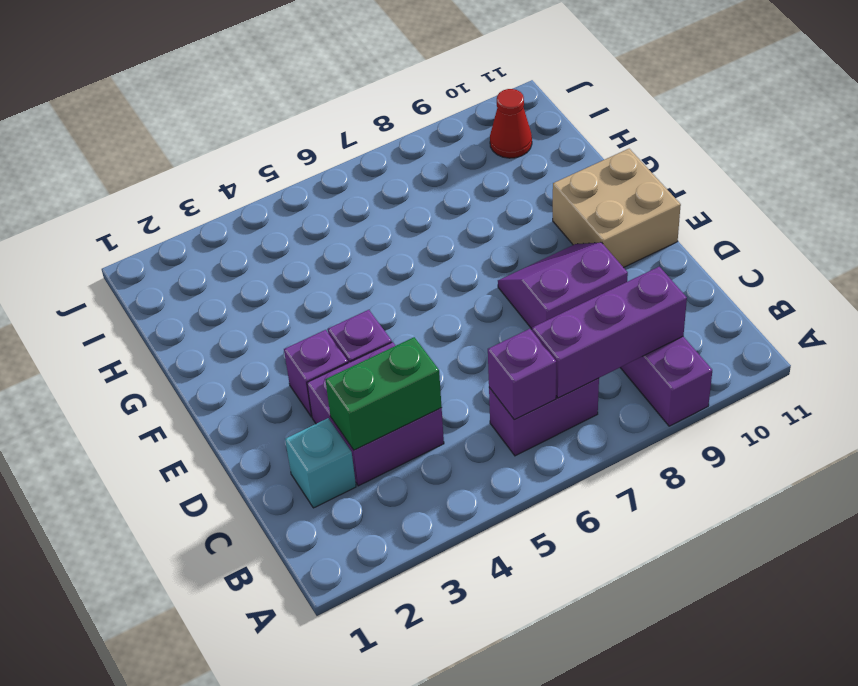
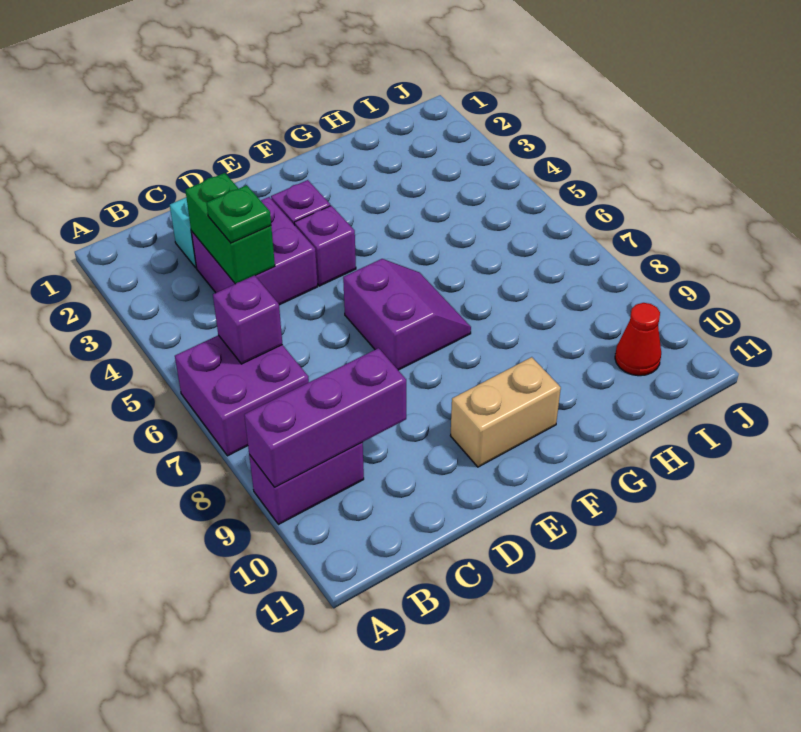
purple 1x2 brick [489,378,599,456] -> purple 2x2 brick [175,335,309,456]
purple 1x3 brick [532,267,687,398] -> purple 1x3 brick turned to [244,348,406,487]
none -> green 1x1 plate [207,185,271,243]
purple 2x2 slope [498,242,628,329] -> purple 2x2 slope moved to [343,259,471,370]
tan 2x2 brick [553,149,681,268] -> tan 1x2 brick [450,357,561,467]

